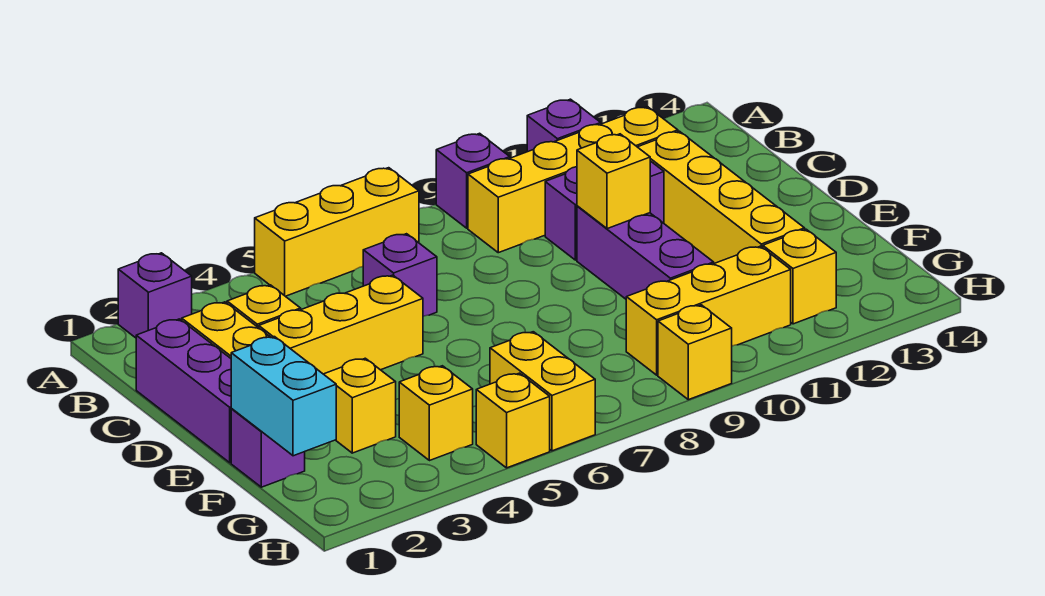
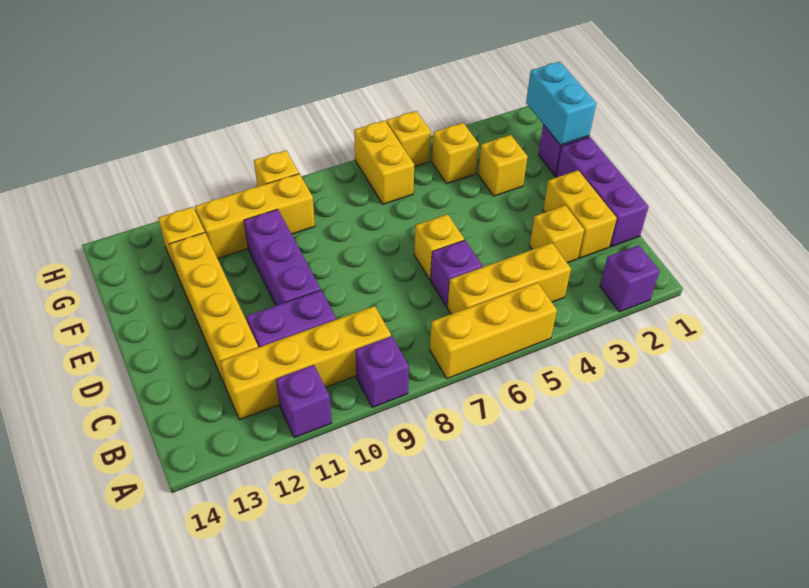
yellow 1x3 brick [259,275,423,374] -> yellow 1x3 brick moved to [448,243,571,314]
yellow 1x1 brick [577,134,650,229] -> yellow 1x1 brick moved to [414,214,464,279]

